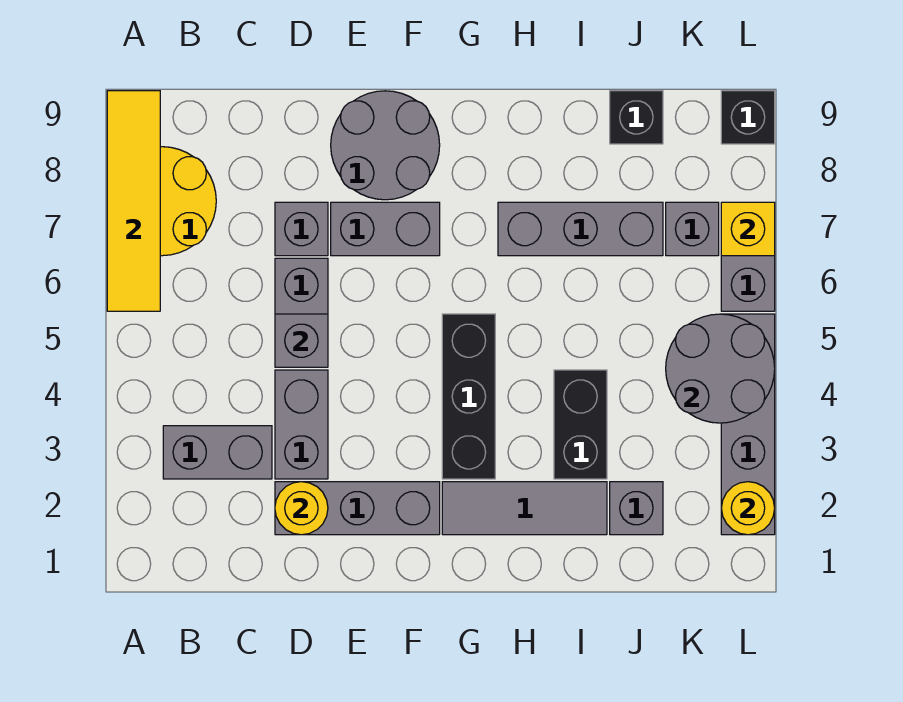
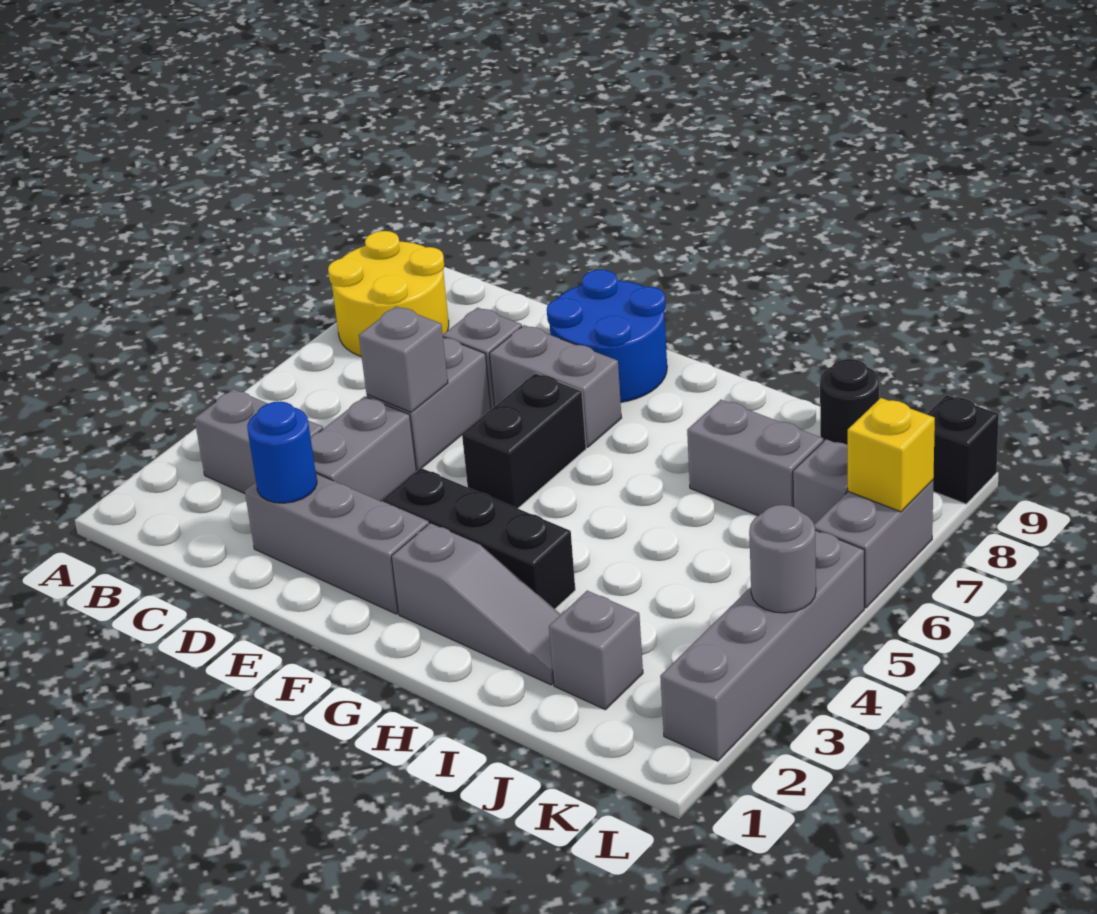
yellow 1x4 tile [107,91,160,311] -> none
yellow 1x1 round brick [275,482,328,535] -> blue 1x1 round brick [247,402,317,503]
grey 2x2 round brick [331,91,440,200] -> blue 2x2 round brick [547,270,667,402]
grey 1x3 tile [442,482,607,535] -> grey 1x3 slope [391,523,561,685]
black 1x3 brick [442,314,495,479] -> black 1x3 brick turned to [383,468,575,609]
grey 1x3 brick [498,202,663,256] -> grey 1x2 brick [687,400,823,516]
black 1x2 brick [554,370,607,479] -> black 1x2 brick moved to [462,373,586,508]
black 1x1 brick [610,91,663,144] -> black 1x1 round brick [820,359,879,445]
grey 2x2 round brick [666,314,775,423] -> grey 1x1 round brick [749,505,816,613]
yellow 1x1 round brick [721,482,775,535] -> none

